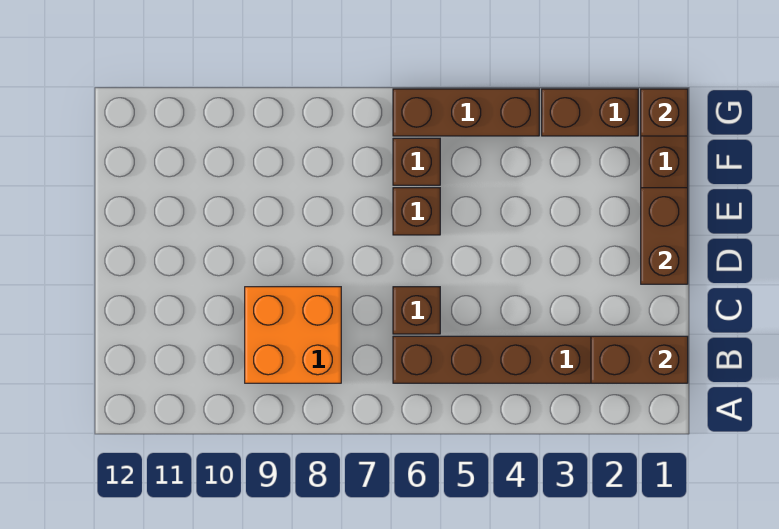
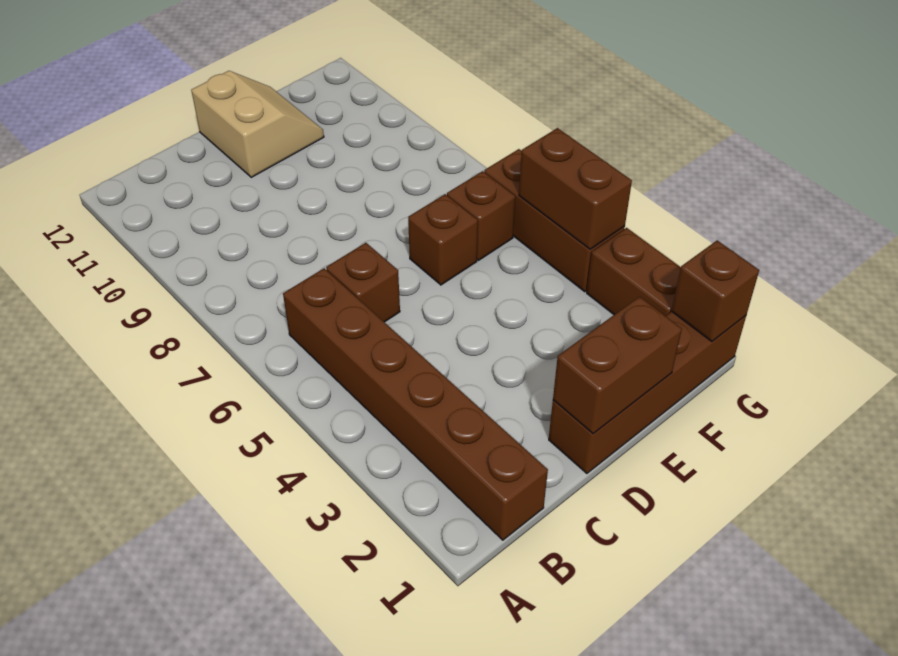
brown 1x2 brick [591,336,688,383] -> brown 1x2 brick moved to [519,128,632,249]
orange 2x2 brick [245,287,341,383] -> none
none -> tan 2x2 slope [191,71,324,177]

